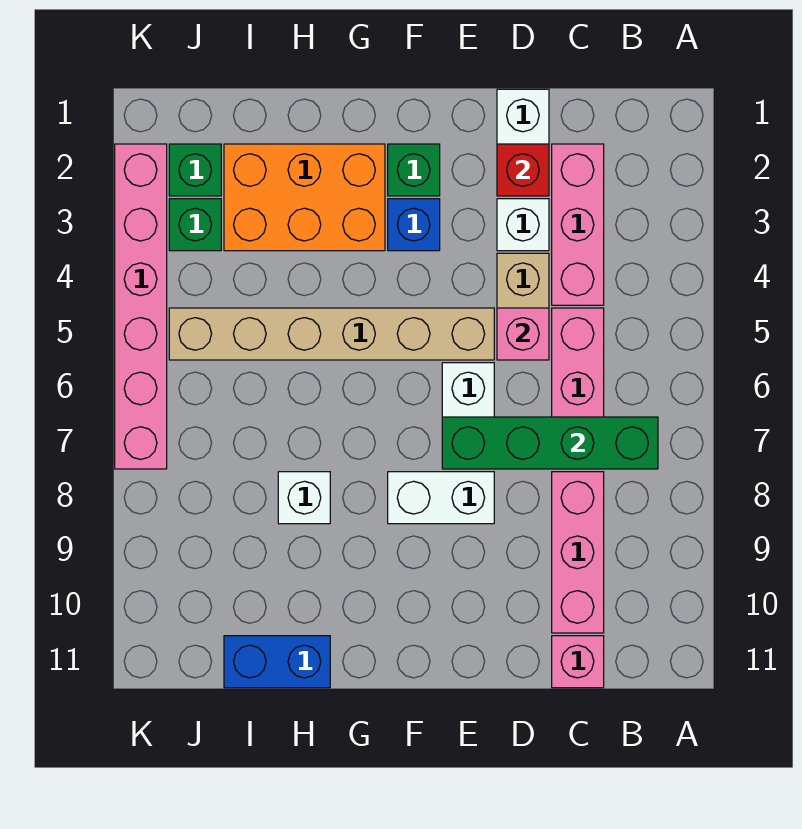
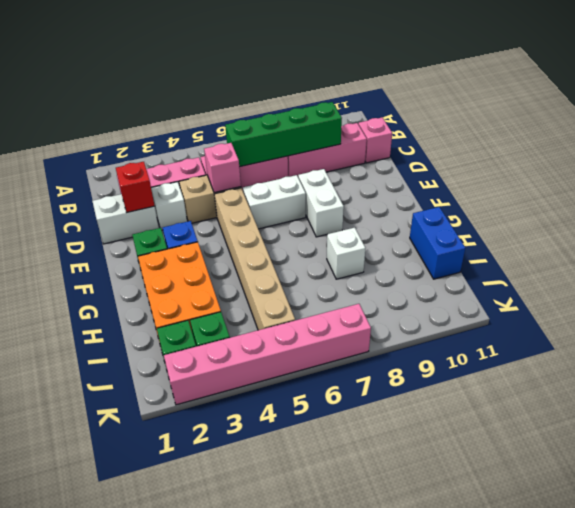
green 1x4 brick [442,417,658,469] -> green 1x4 brick turned to [225,102,342,167]

